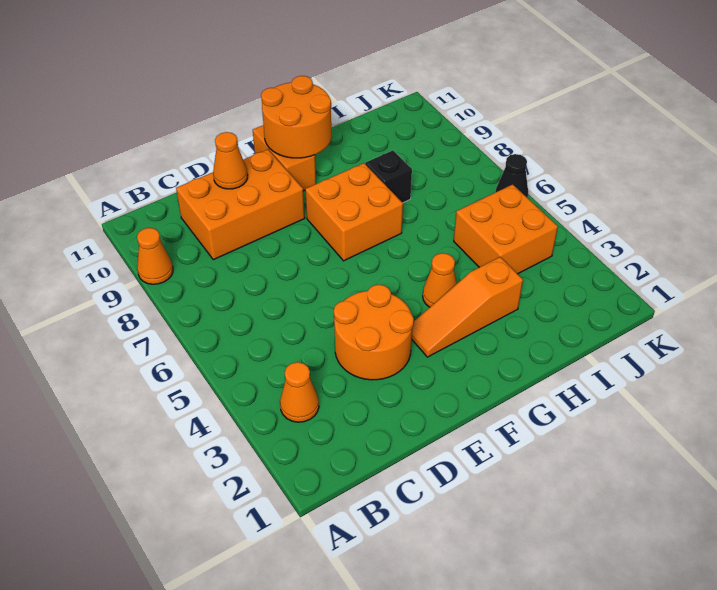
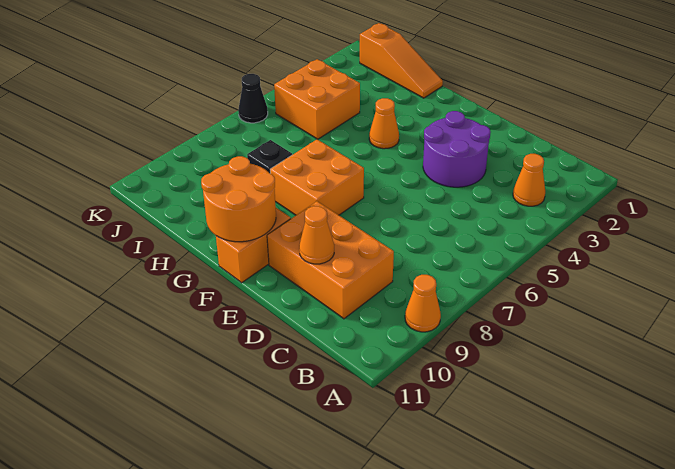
orange 2x2 round brick [334,285,414,380] -> purple 2x2 round brick [423,111,491,187]
orange 1x3 slope [412,257,523,357] -> orange 1x3 slope moved to [360,23,443,98]

